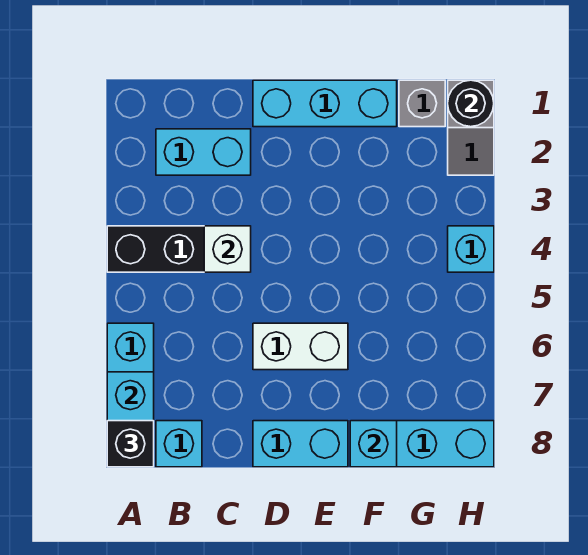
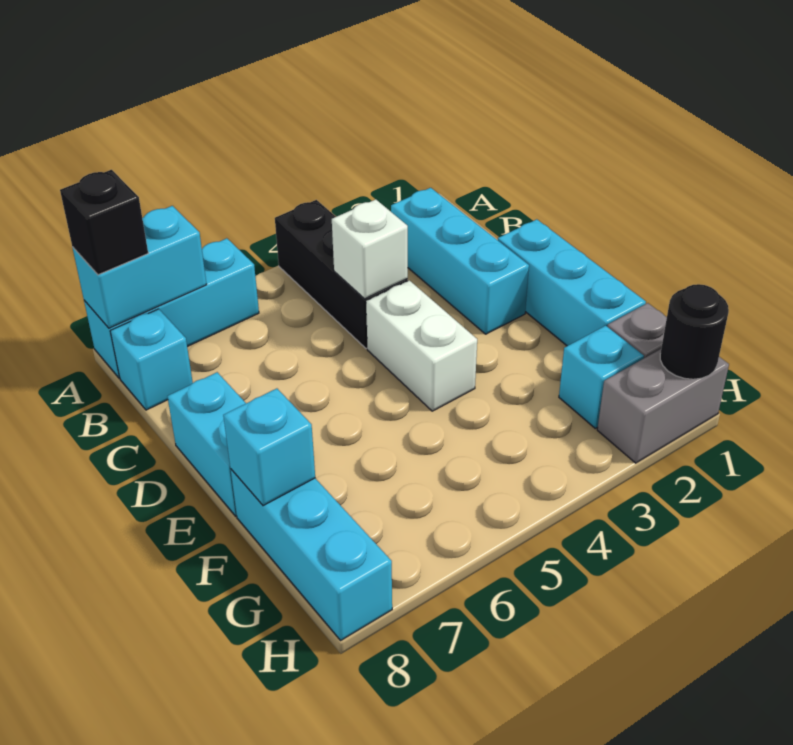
cyan 1x2 brick [156,129,251,175] -> cyan 1x3 brick [391,188,529,334]
white 1x2 brick [253,323,348,370] -> white 1x2 brick moved to [366,280,477,411]
grey 1x2 slope [448,80,494,175] -> grey 1x2 brick [597,349,729,463]
cyan 1x1 brick [448,226,494,272] -> cyan 1x1 brick moved to [559,326,644,428]

